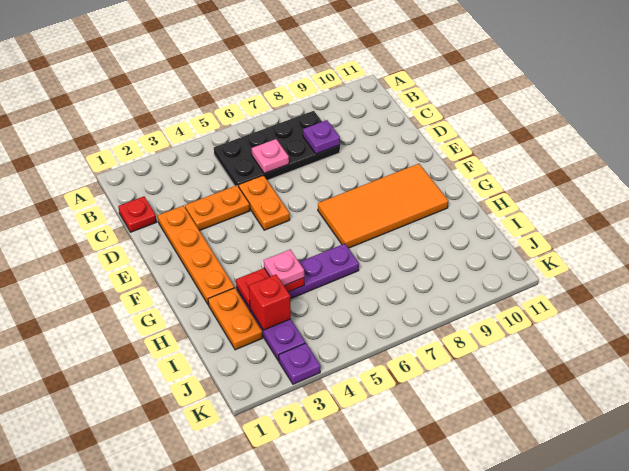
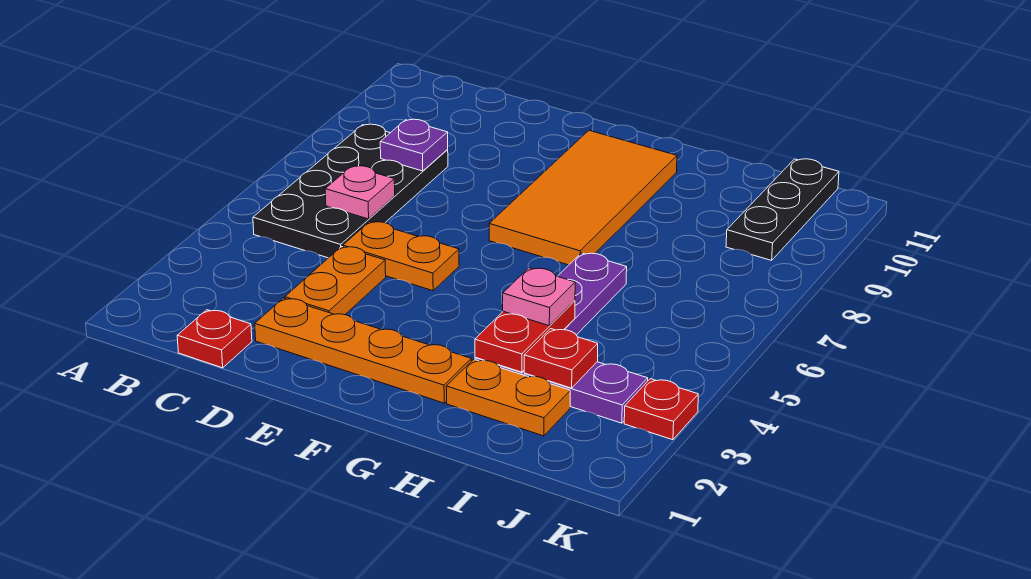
red 1x1 brick [249,275,291,330] -> red 1x1 plate [524,329,598,388]
none -> black 1x3 plate [726,159,839,260]
purple 1x1 plate [279,343,321,384] -> red 1x1 plate [624,379,698,440]

